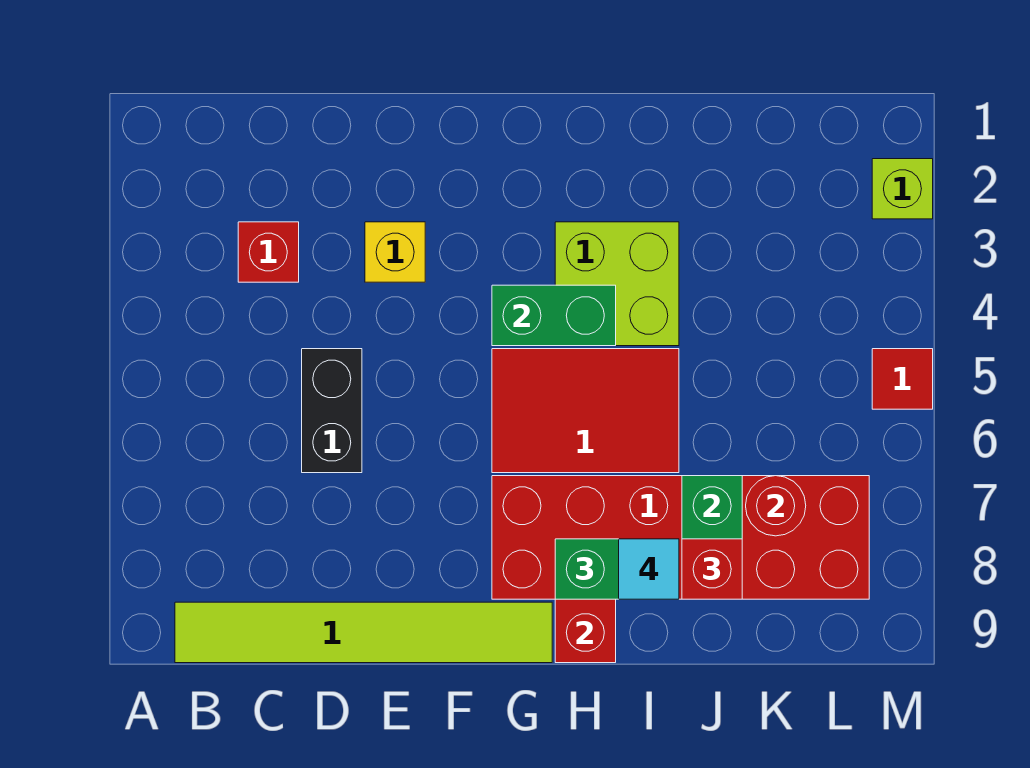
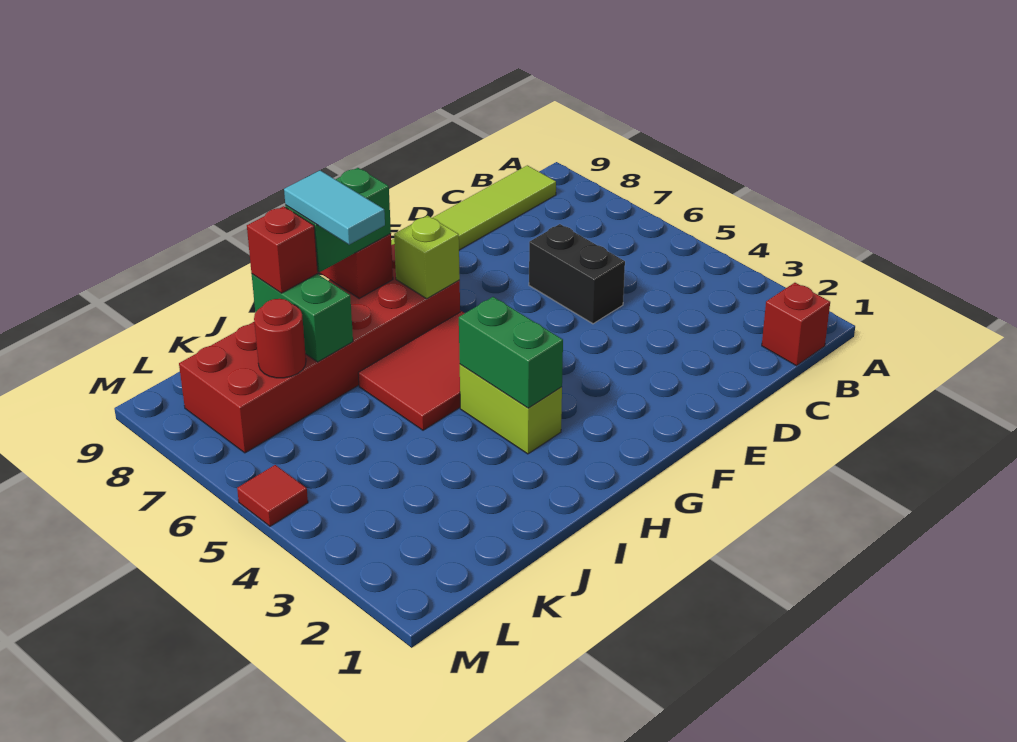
red 1x1 brick [238,222,299,282] -> red 1x1 brick moved to [762,283,830,366]
yellow 1x1 brick [365,222,425,282] -> none
green 1x2 brick [492,285,616,346] -> green 1x2 brick turned to [459,297,563,408]
lime 2x2 brick [555,222,679,346] -> lime 1x2 brick [460,364,562,454]
cyan 1x1 tile [619,539,679,599] -> cyan 1x2 tile [284,171,385,245]
lime 1x1 brick [872,159,933,219] -> lime 1x1 brick moved to [394,216,460,299]

